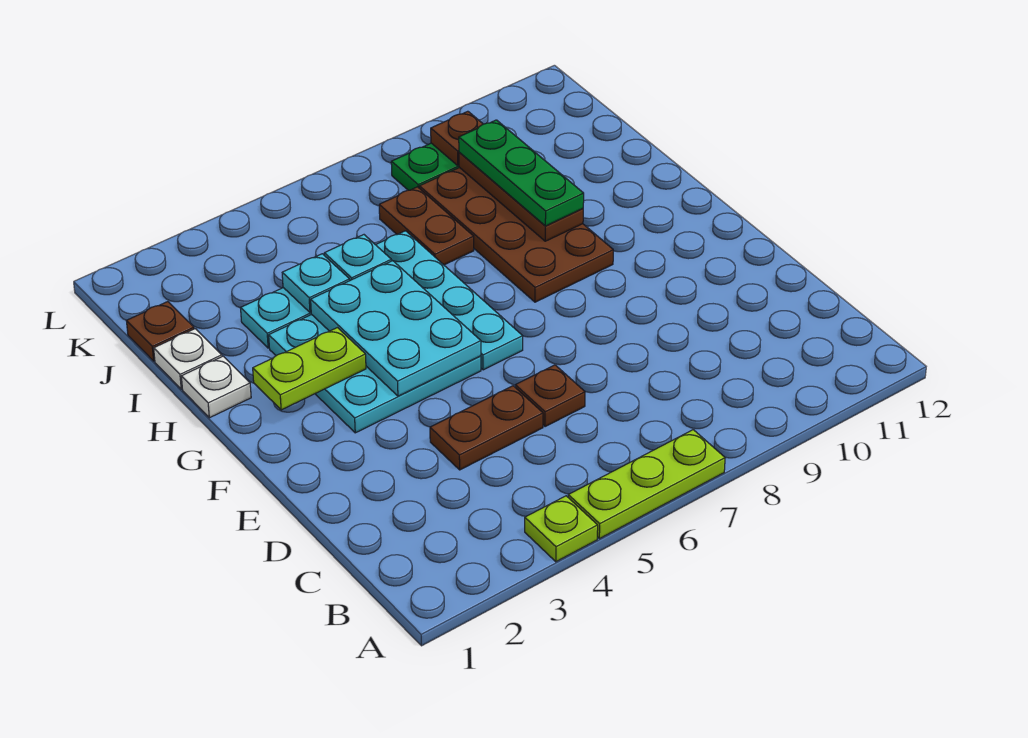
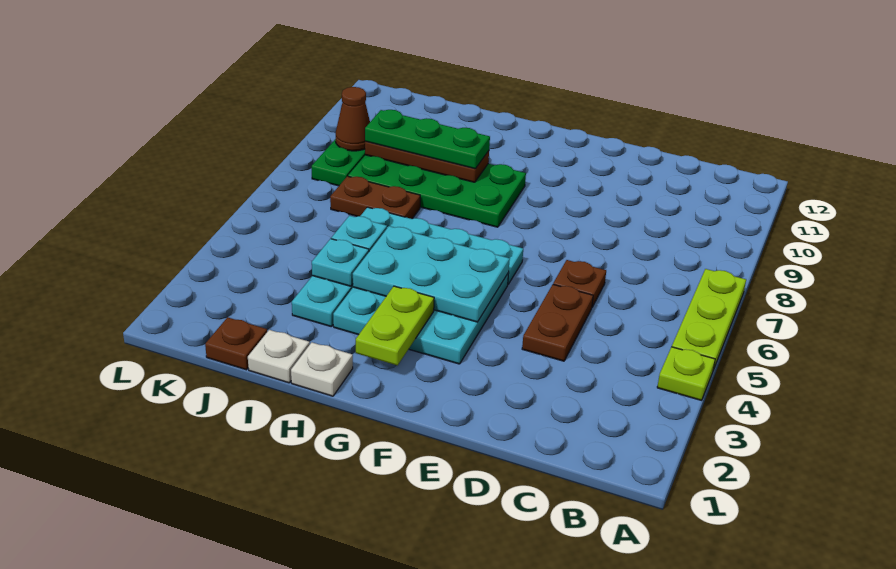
brown 2x4 plate [419,167,613,302] -> green 2x4 plate [348,155,526,227]
brown 1x1 plate [431,111,483,166] -> brown 1x1 cone [336,87,370,151]

